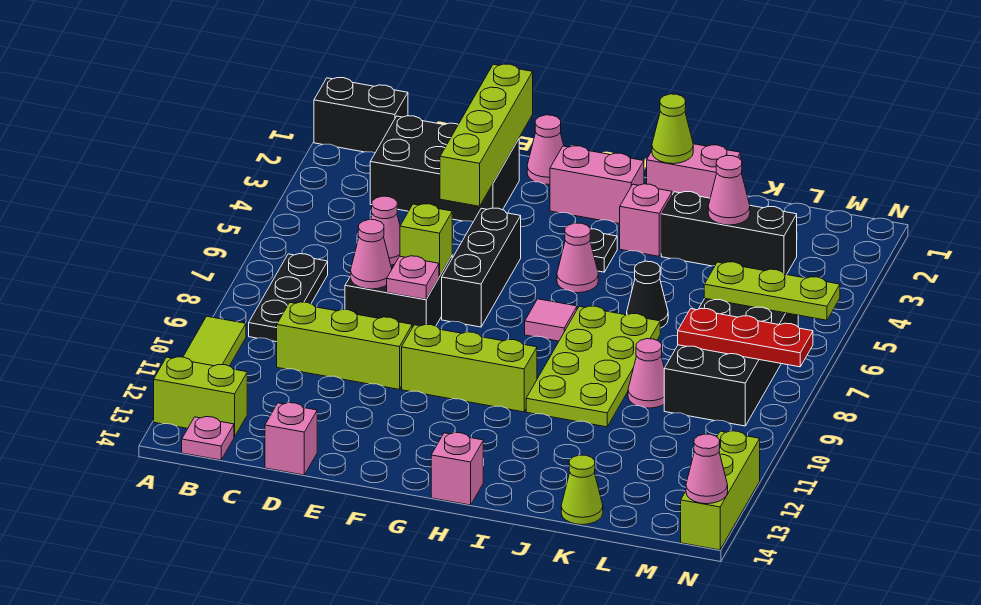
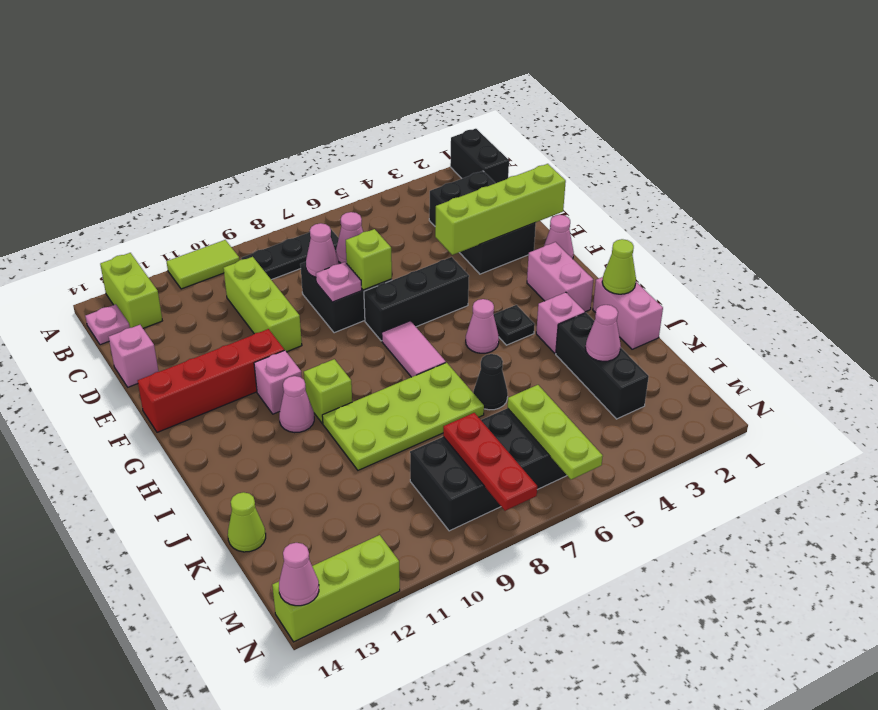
lime 1x3 brick [402,325,537,412] -> lime 1x1 brick [304,359,352,423]
none -> red 1x4 brick [138,329,284,432]
pink 1x1 tile [525,299,577,341] -> pink 1x2 tile [382,321,446,377]
pink 1x1 brick [431,433,483,505] -> pink 1x1 brick moved to [254,350,302,414]
pink 1x1 cone [628,339,664,408] -> pink 1x1 cone moved to [279,376,314,433]

